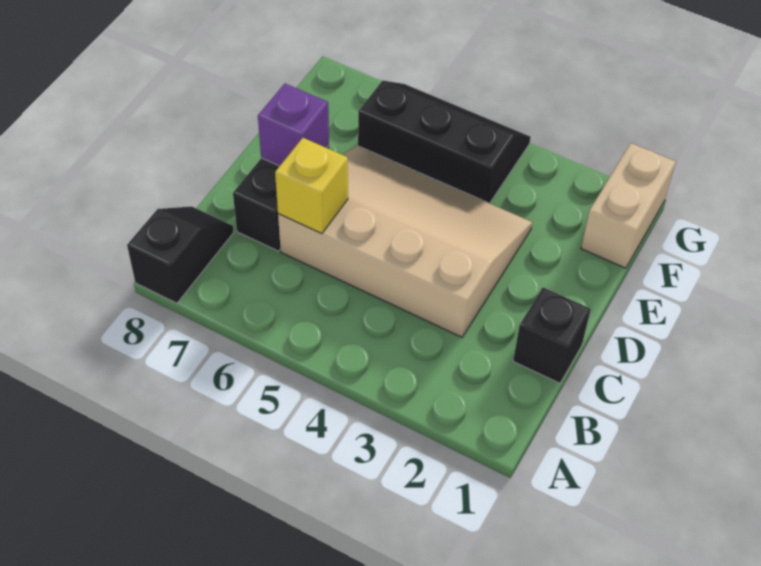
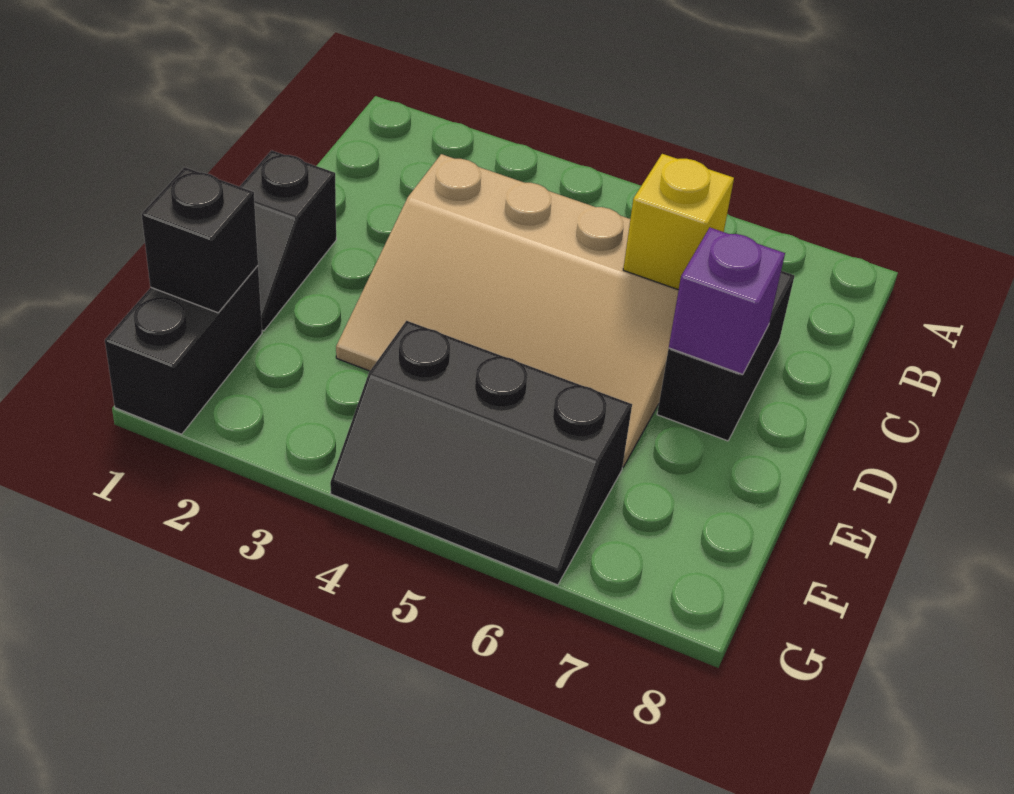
black 1x2 slope [127,206,234,303] -> black 1x2 slope moved to [239,150,336,331]
black 1x1 brick [513,288,591,383] -> black 1x1 brick moved to [142,167,258,313]
tan 1x2 brick [581,143,676,268] -> black 1x2 brick [105,266,262,434]

